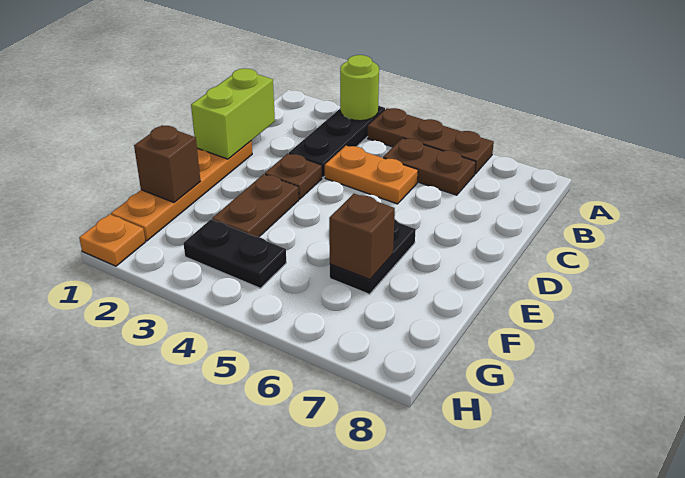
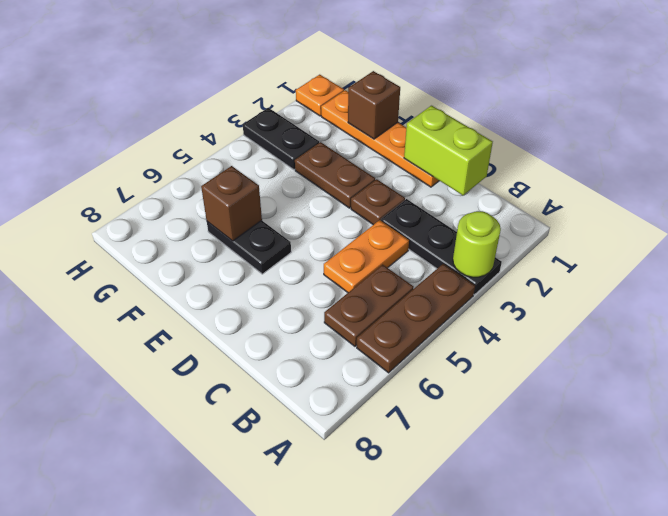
black 1x2 plate [183,219,286,288] -> black 1x2 plate turned to [243,108,319,170]

